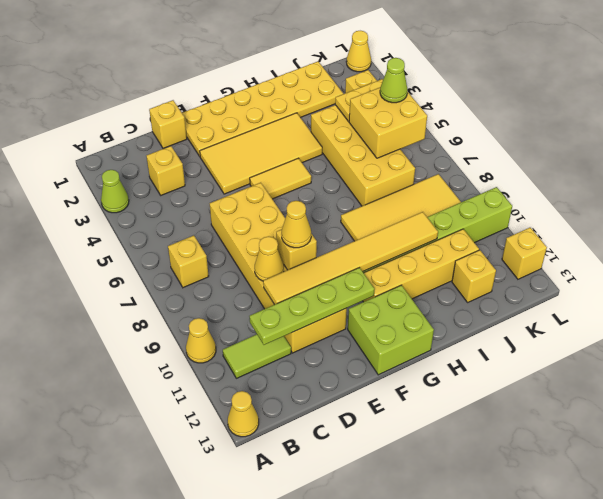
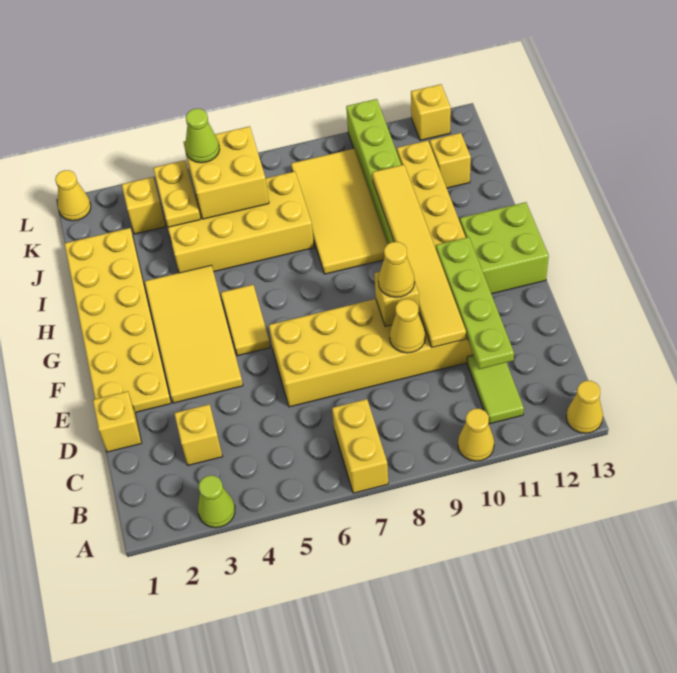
yellow 1x1 brick [168,235,209,288] -> yellow 1x2 brick [332,399,388,493]

